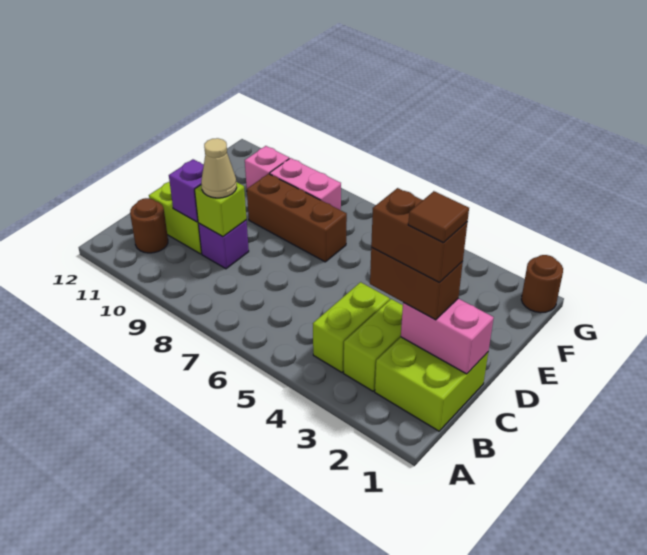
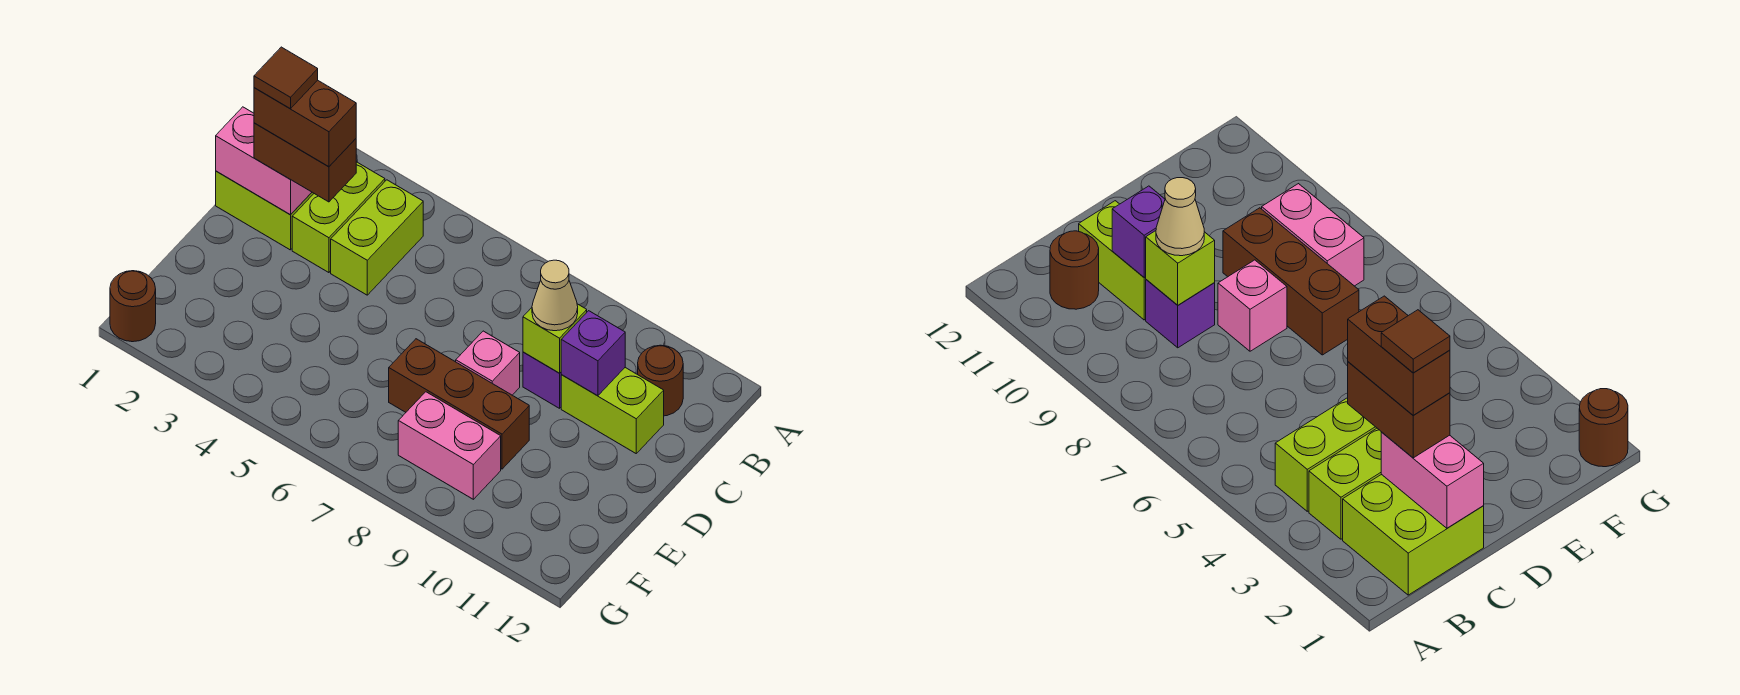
pink 1x1 brick [245,146,289,188] -> pink 1x1 brick moved to [456,331,520,395]

